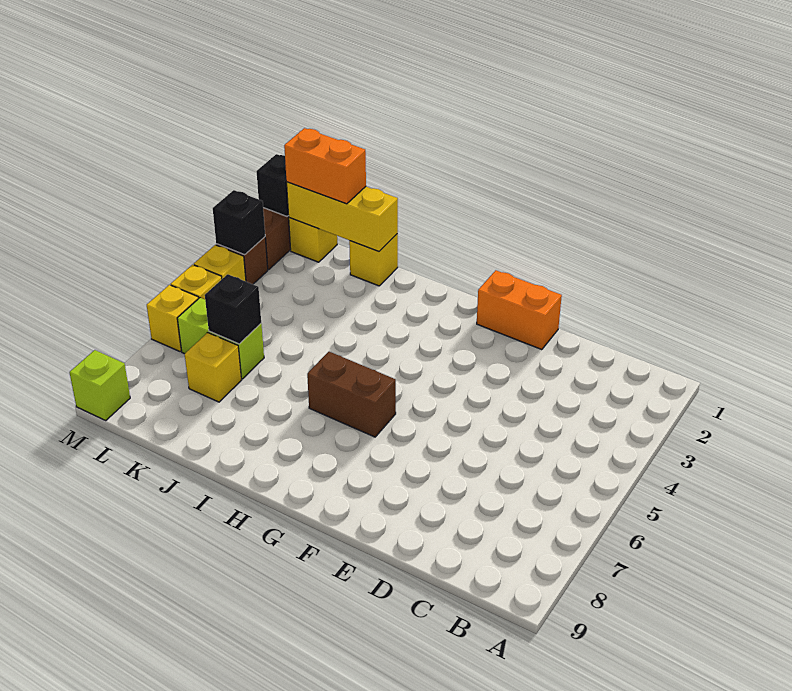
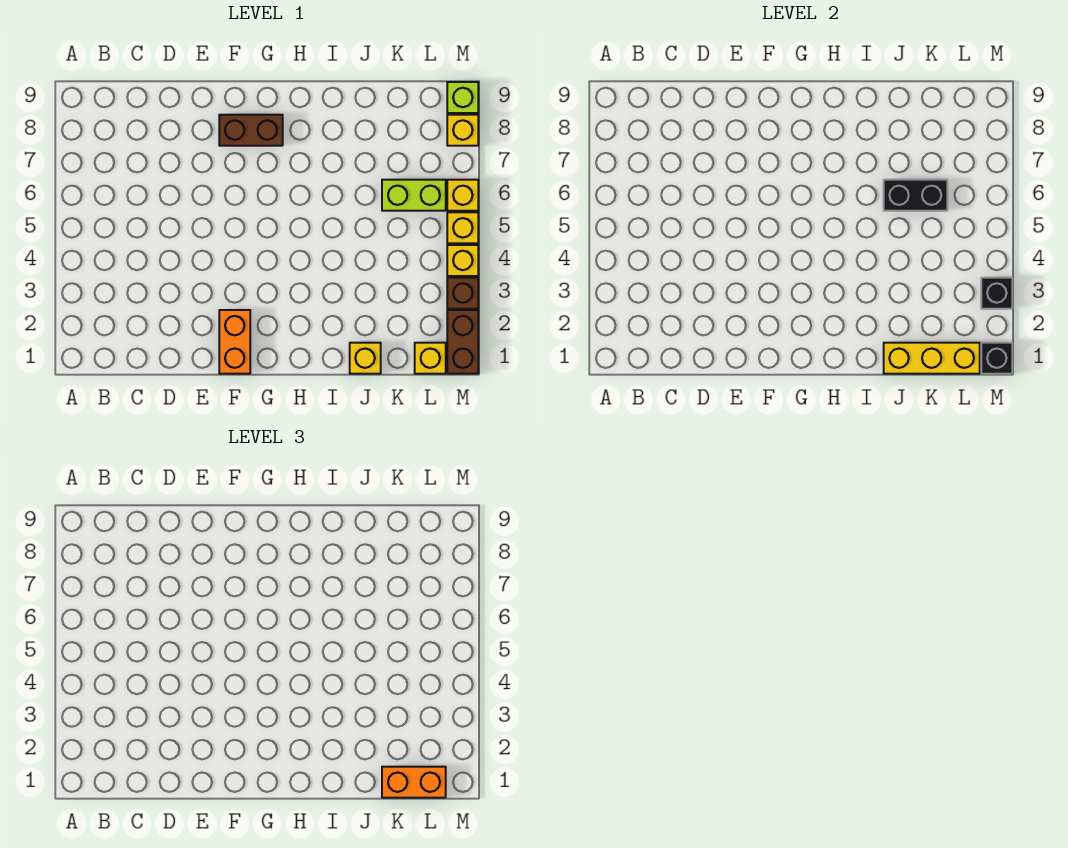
orange 1x2 brick [477,270,562,350] -> orange 1x2 brick turned to [219,310,250,374]
brown 1x2 brick [307,352,396,437] -> brown 1x2 brick moved to [219,115,283,146]
black 1x1 brick [205,274,261,344] -> black 1x2 brick [884,180,947,211]
yellow 1x1 brick [185,333,241,402] -> yellow 1x1 brick moved to [447,115,478,146]

